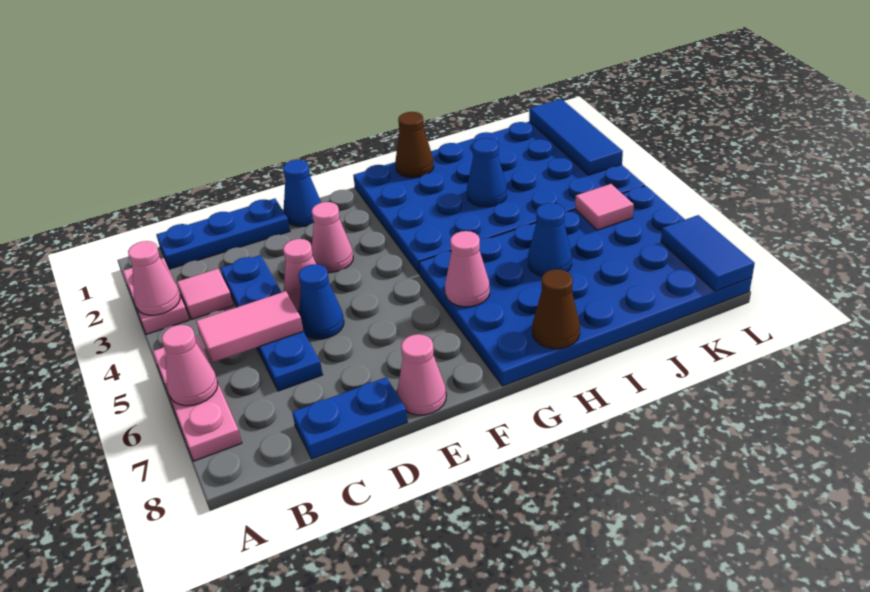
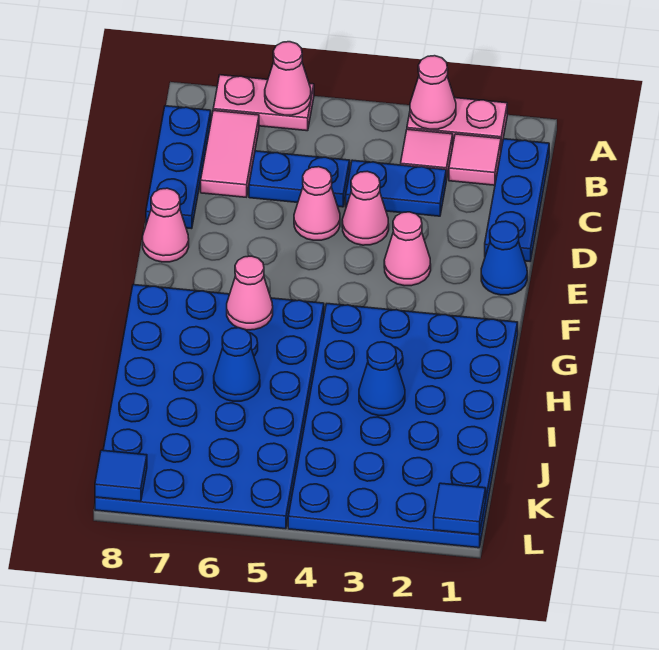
pink 1x3 plate [153,336,242,461] -> pink 1x2 plate [213,75,314,131]
pink 1x2 tile [196,291,303,363] -> pink 1x2 tile moved to [201,111,259,197]
blue 1x2 plate [292,377,407,459] -> blue 1x3 plate [146,106,211,229]
blue 1x1 cone [298,264,344,339] -> pink 1x1 cone [294,167,340,240]
brown 1x1 cone [395,112,434,178] -> none
brown 1x1 cone [532,269,580,349] -> none
pink 1x1 tile [575,184,634,230] -> pink 1x1 tile moved to [449,134,501,185]
blue 1x3 tile [529,99,623,175] -> blue 1x1 tile [434,483,486,535]
blue 1x2 tile [661,215,755,291] -> blue 1x1 tile [95,450,147,502]

